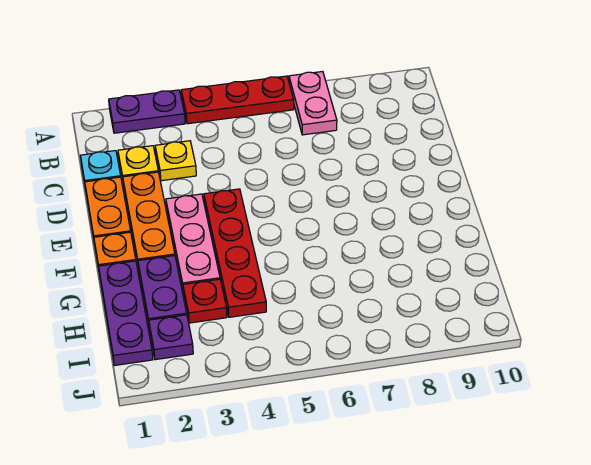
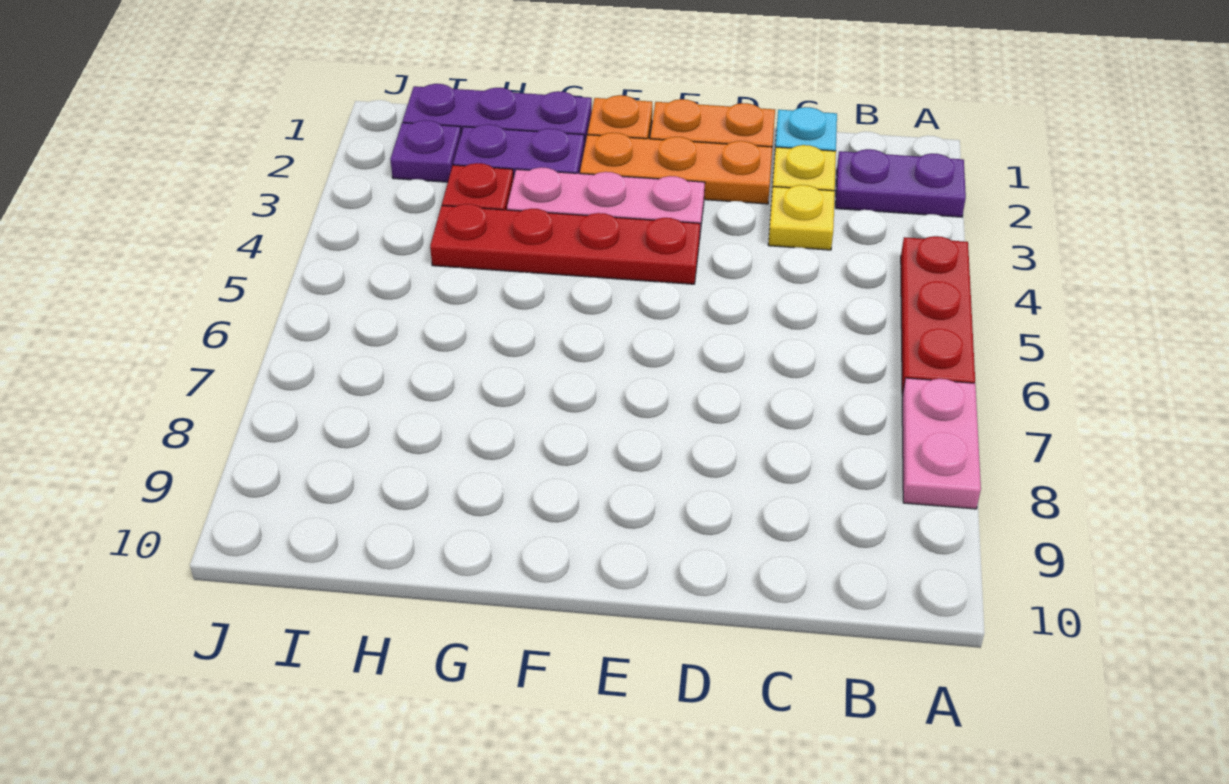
purple 1x2 plate [109,90,185,133] -> purple 1x2 plate turned to [836,149,966,217]
pink 1x2 plate [289,72,337,135] -> pink 1x2 plate turned to [902,378,981,509]

